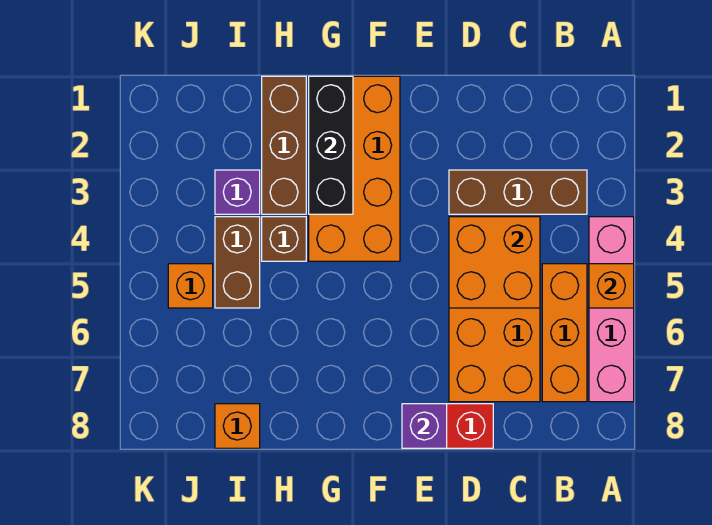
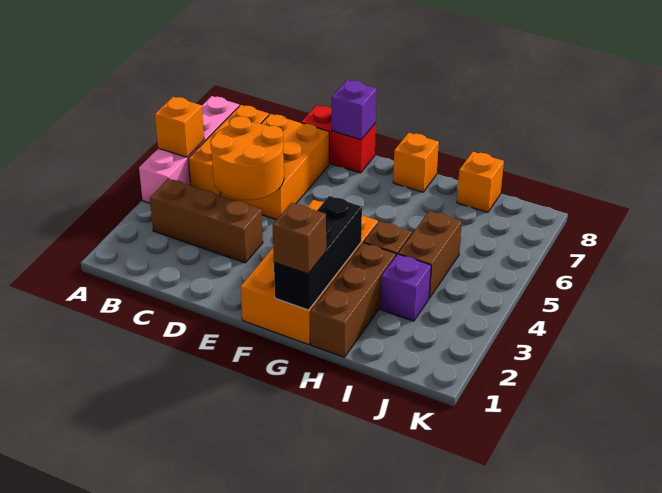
orange 2x2 brick [449,217,540,308] -> orange 2x2 round brick [210,116,284,200]
none -> brown 1x1 brick [273,203,326,274]
orange 1x1 brick [168,264,213,308] -> orange 1x1 brick moved to [393,133,439,192]

